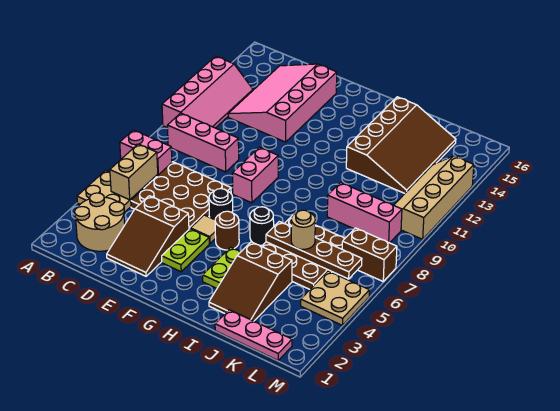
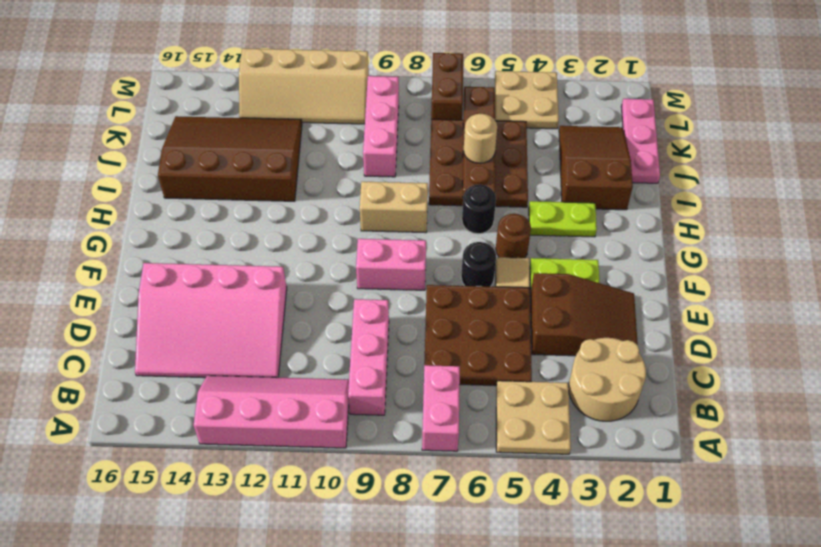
tan 1x2 brick [110,144,158,200] -> tan 1x2 brick moved to [360,182,428,233]
brown 2x3 slope [209,242,292,321] -> brown 2x3 slope turned to [559,126,633,210]

